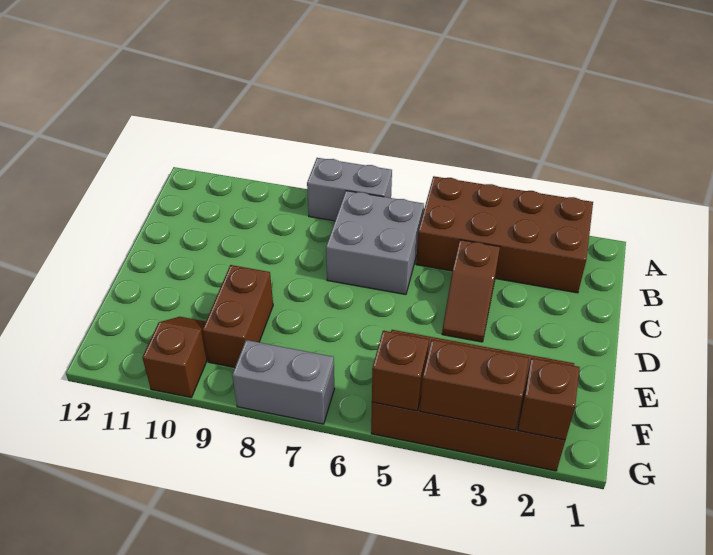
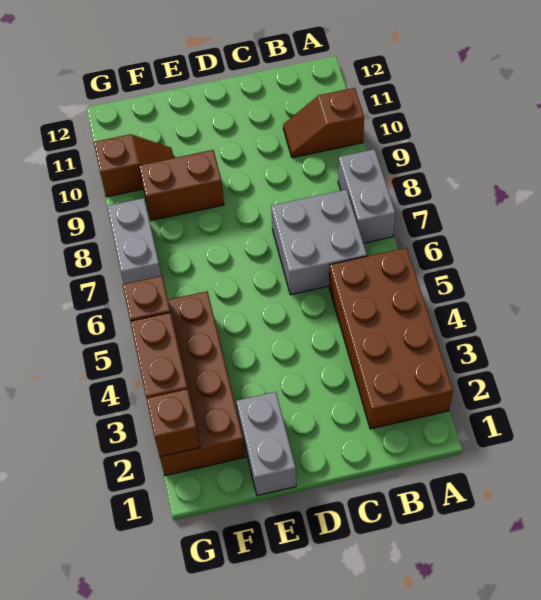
brown 1x2 slope [442,240,500,342] -> brown 1x2 slope moved to [283,88,364,158]
none -> grey 1x2 brick [236,392,296,496]

